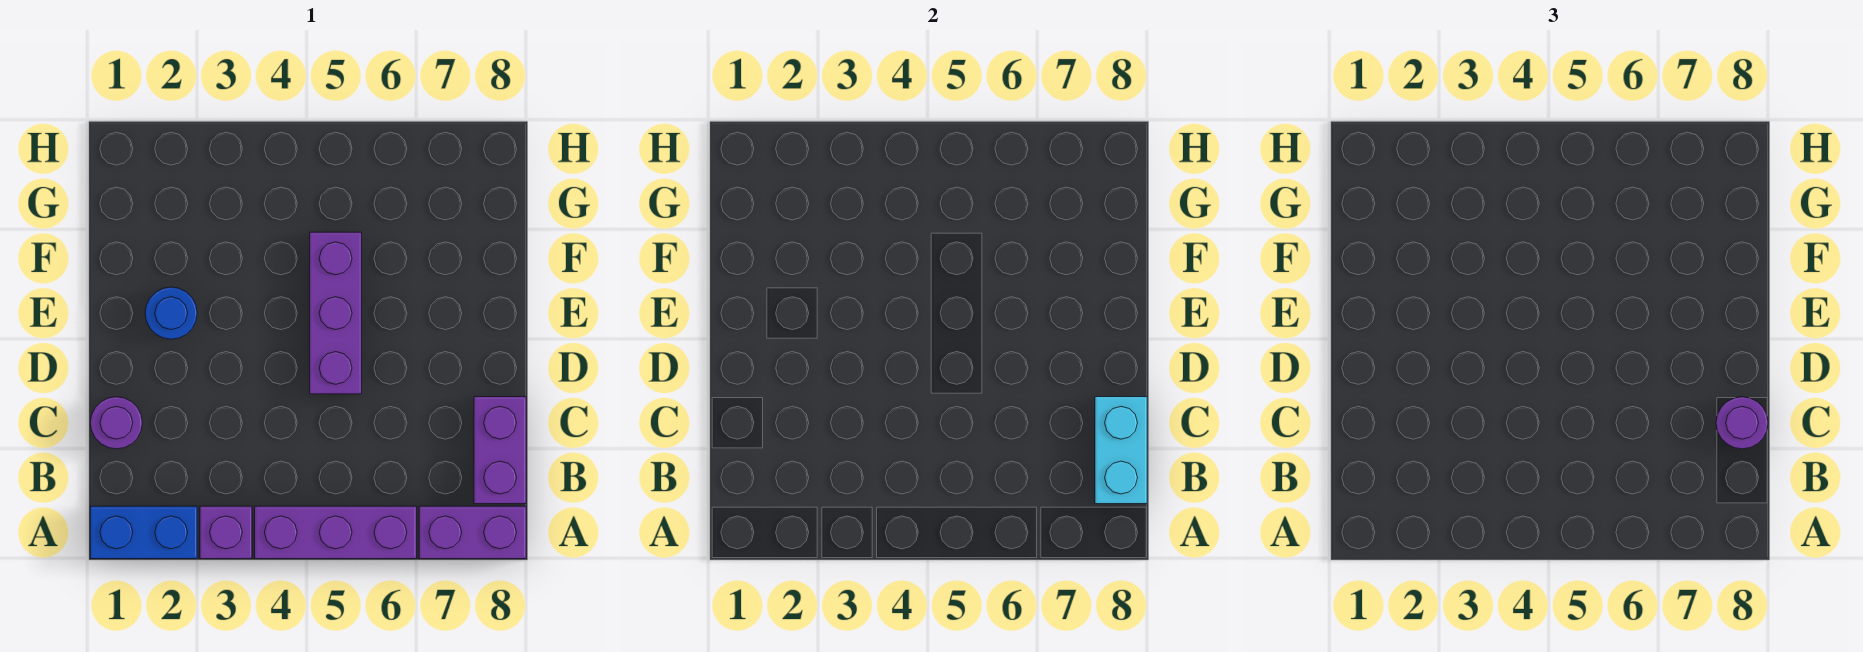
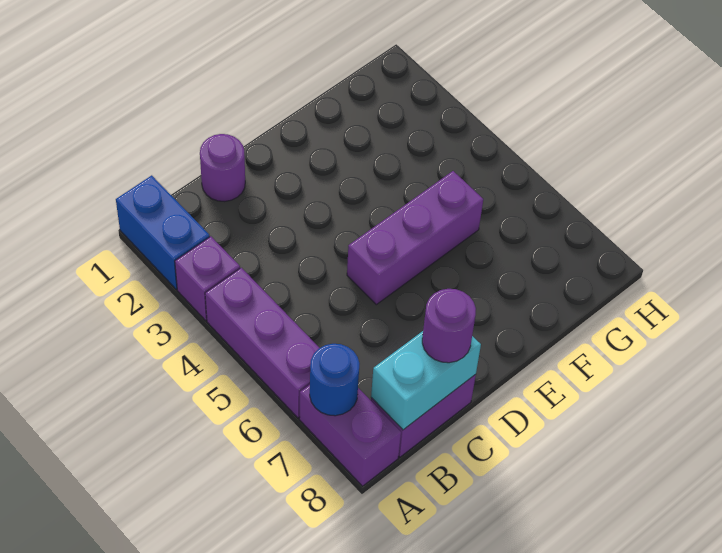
blue 1x1 round brick [145,287,197,339] -> blue 1x1 round brick moved to [310,344,360,416]

